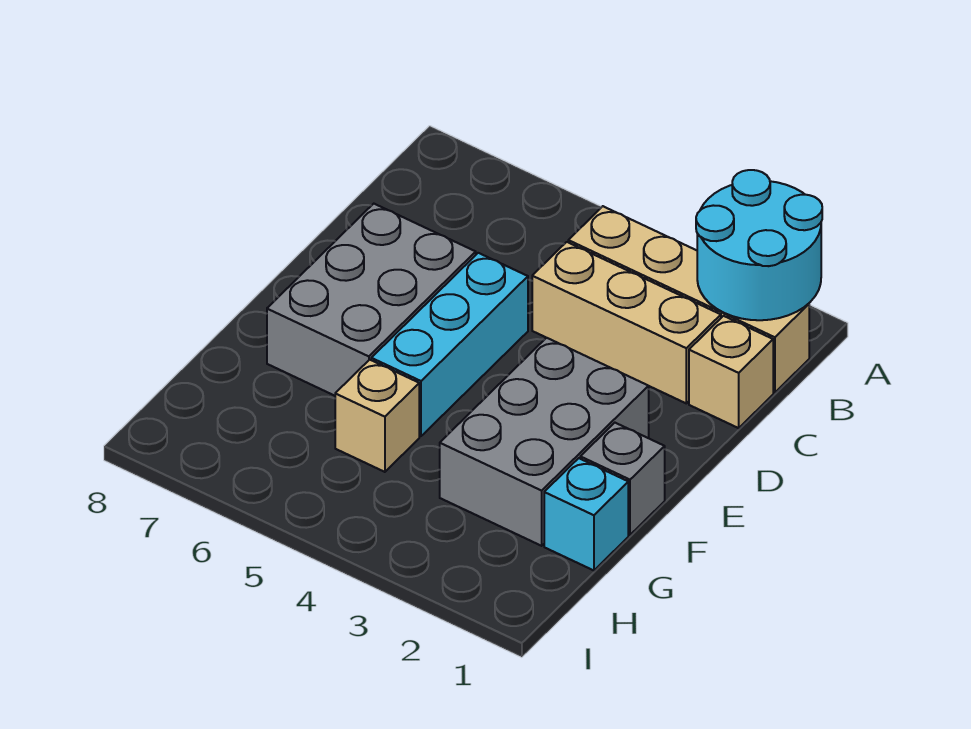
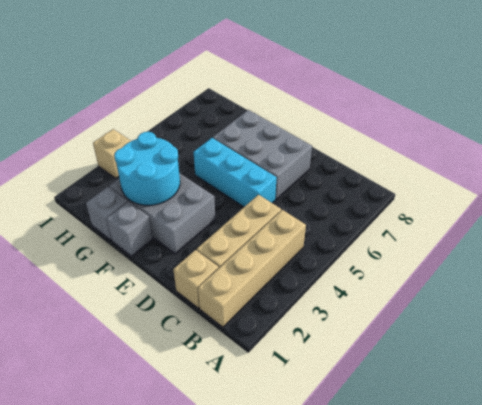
cyan 2x2 round brick [696,170,822,320] -> cyan 2x2 round brick moved to [114,132,180,205]
cyan 1x1 brick [544,458,628,570] -> grey 1x1 brick [86,187,128,240]
tan 1x1 brick [335,360,419,472] -> tan 1x1 brick moved to [93,129,131,178]

